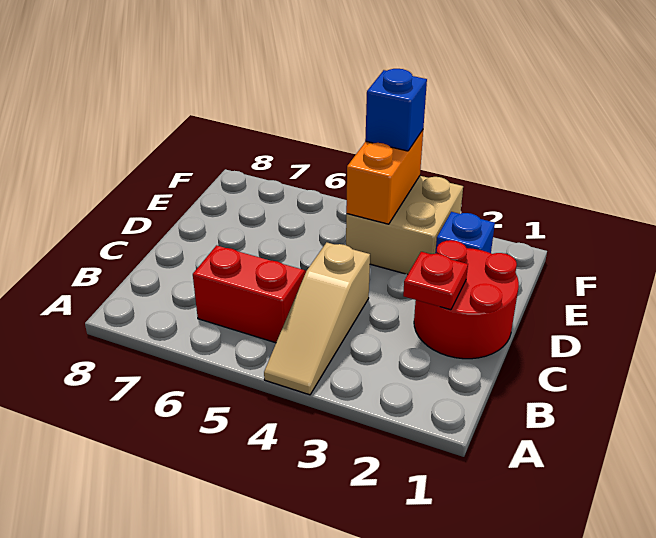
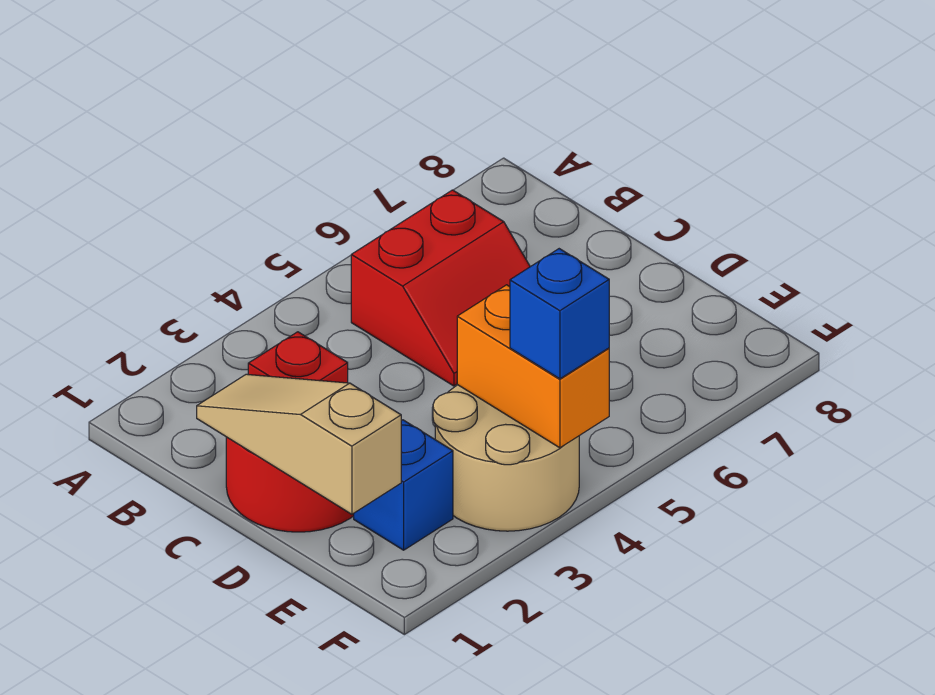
tan 1x3 slope [264,242,370,395] -> tan 1x3 slope moved to [197,374,401,514]
tan 2x2 brick [346,176,463,275] -> tan 2x2 round brick [433,385,579,531]

